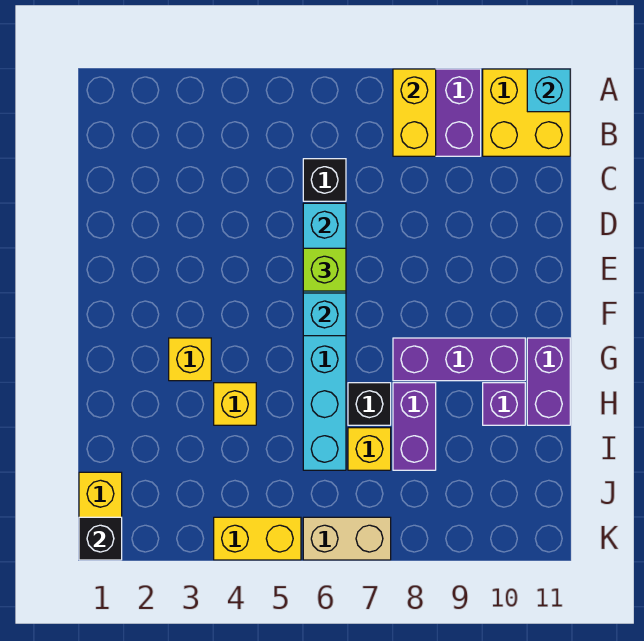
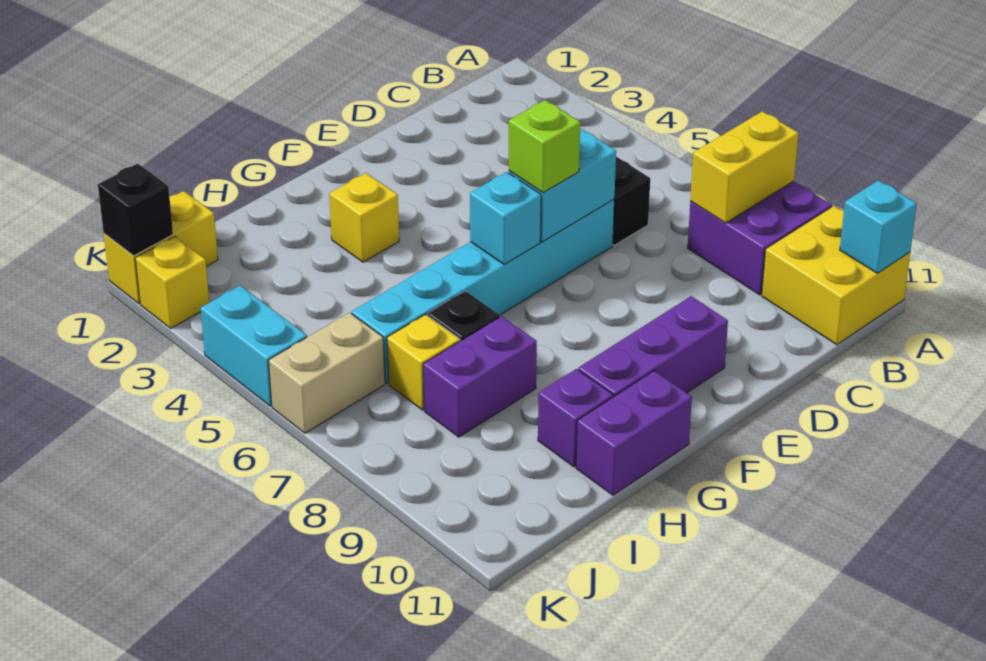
purple 1x3 brick [393,338,525,381] -> purple 1x3 brick turned to [578,296,728,397]
yellow 1x1 brick [214,383,256,425] -> yellow 1x1 brick moved to [135,236,209,328]
yellow 1x2 brick [214,517,301,560] -> cyan 1x2 brick [201,286,307,406]
tan 1x2 brick [303,517,391,560] -> tan 1x2 brick turned to [269,313,385,433]

